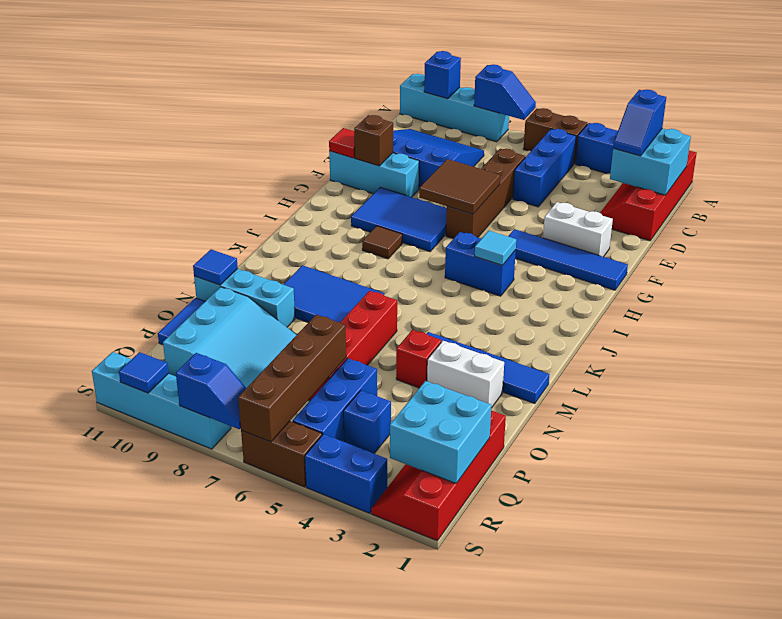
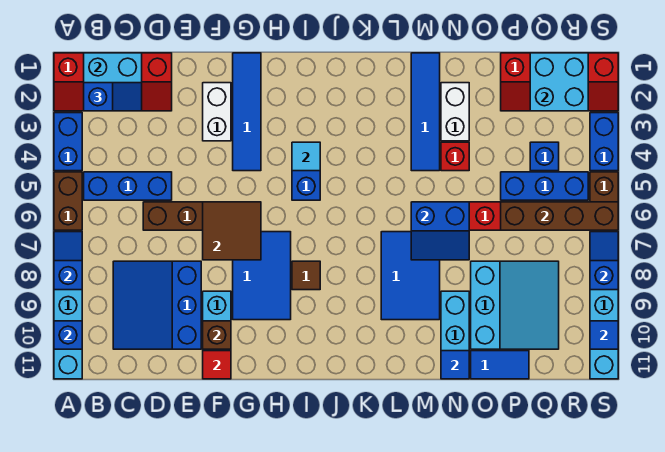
none -> blue 2x2 slope [411,202,469,260]
cyan 3x3 slope [163,287,296,388] -> cyan 3x3 slope turned to [471,261,559,349]

